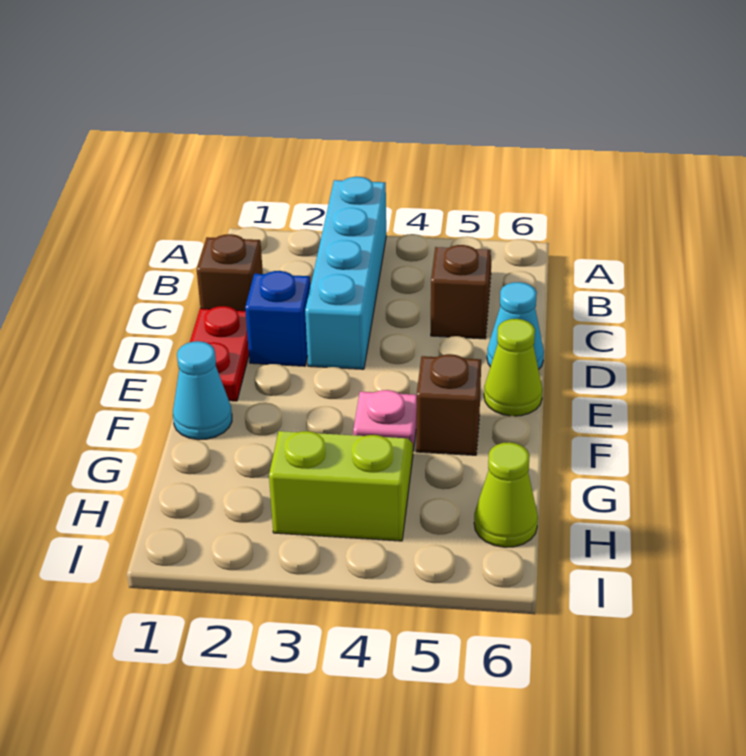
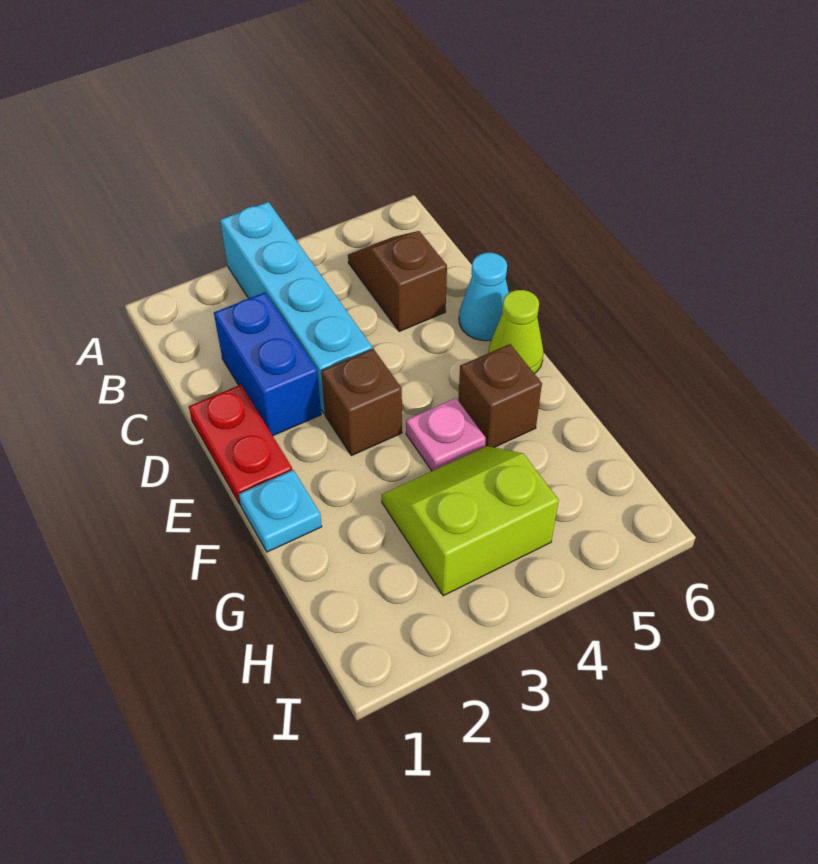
brown 1x1 brick [197,234,263,311] -> brown 1x1 brick moved to [321,349,402,456]
blue 1x1 brick [245,271,310,366] -> blue 1x2 brick [214,292,321,436]
cyan 1x1 cone [173,341,232,440] -> cyan 1x1 plate [239,470,322,552]
lime 1x1 cone [474,442,538,547] -> none

